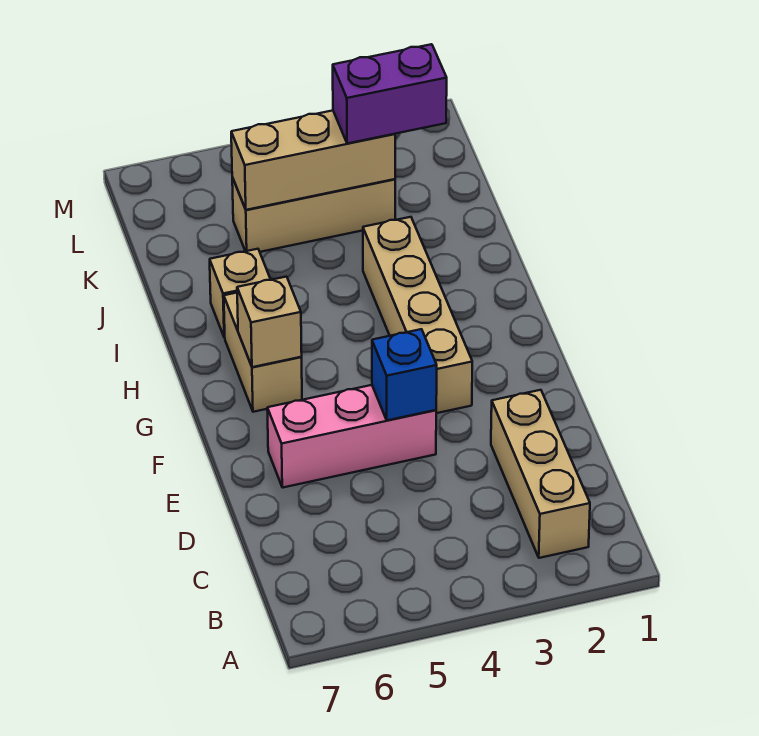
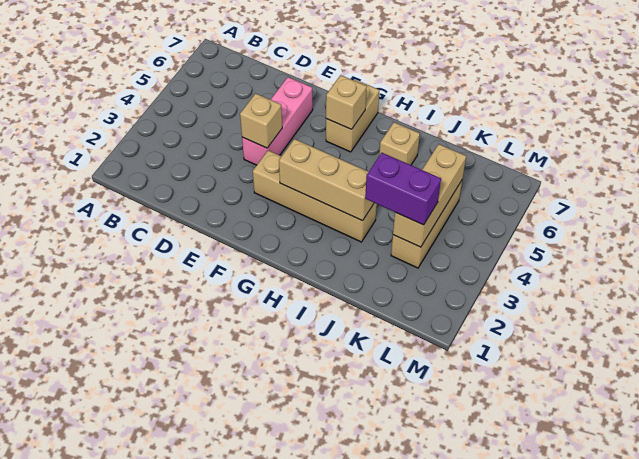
tan 1x3 brick [491,390,590,558] -> tan 1x3 brick moved to [279,139,374,221]
blue 1x1 brick [372,329,437,420] -> tan 1x1 brick [240,93,282,148]
tan 1x2 brick [224,293,302,412] -> tan 1x2 brick turned to [326,79,379,152]
purple 1x2 brick [333,44,447,144] -> purple 1x2 brick turned to [365,153,441,225]

